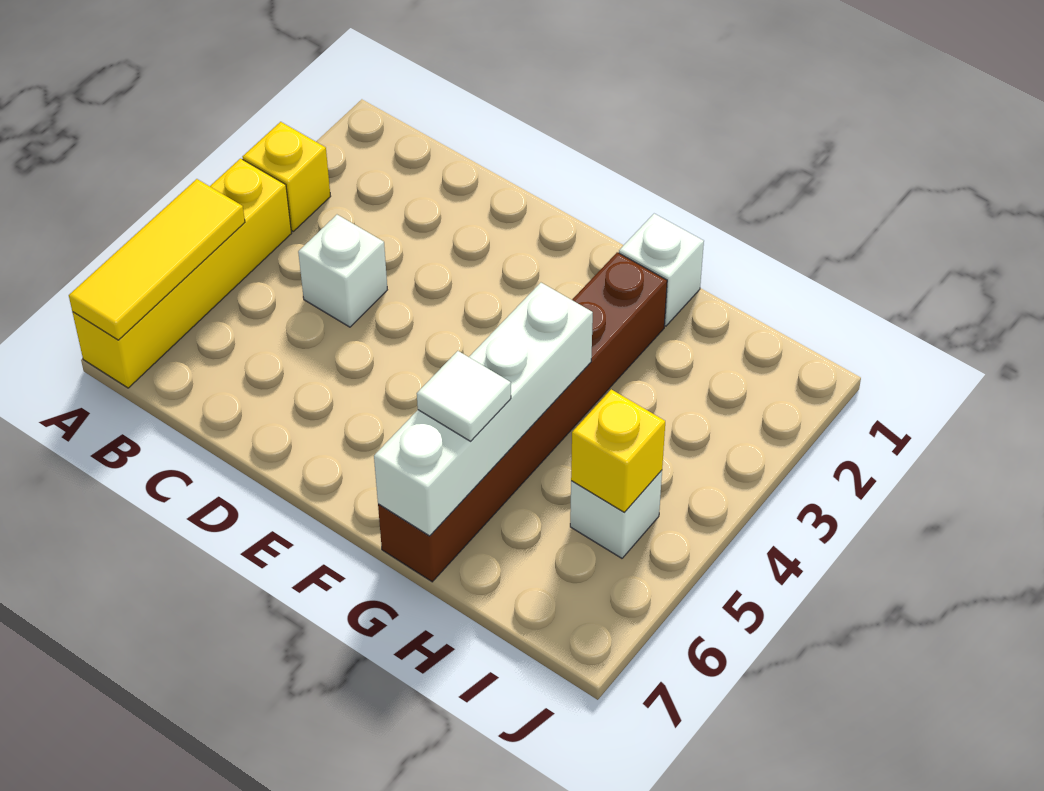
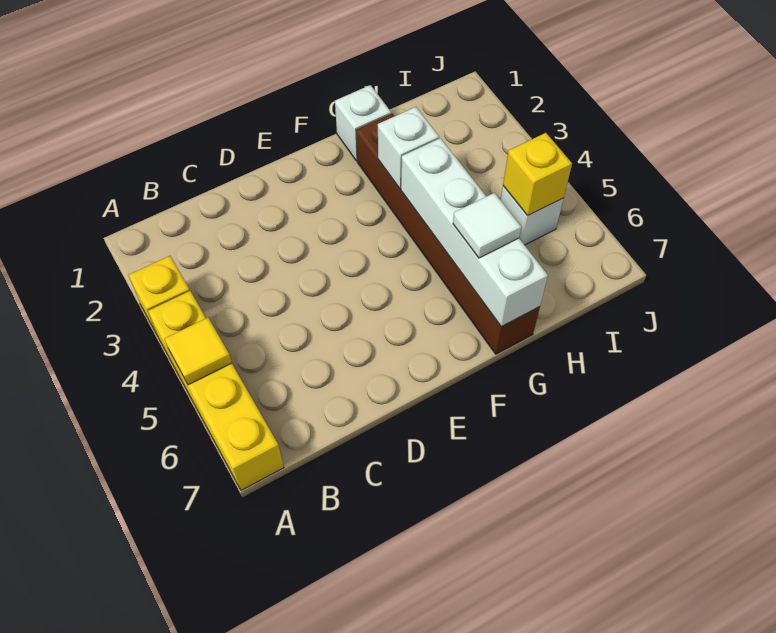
yellow 1x3 tile [69,179,245,340] -> yellow 1x1 tile [165,318,232,385]
white 1x1 brick [298,215,387,327] -> white 1x1 brick moved to [378,107,439,189]

